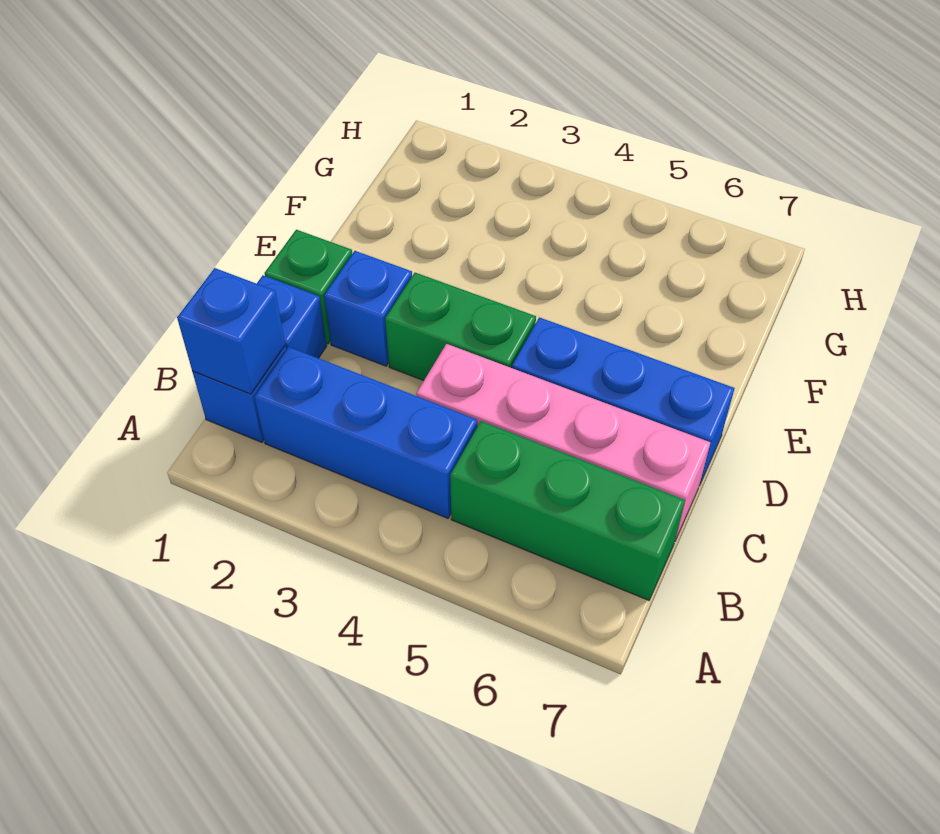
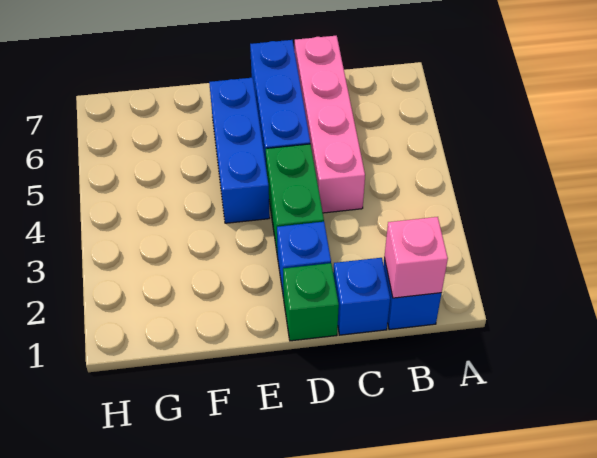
blue 1x1 brick [177,268,285,394] -> pink 1x1 brick [384,217,448,298]
blue 1x3 brick [254,347,477,518] -> blue 1x3 brick moved to [209,78,270,223]
green 1x3 brick [450,421,685,600] -> none

